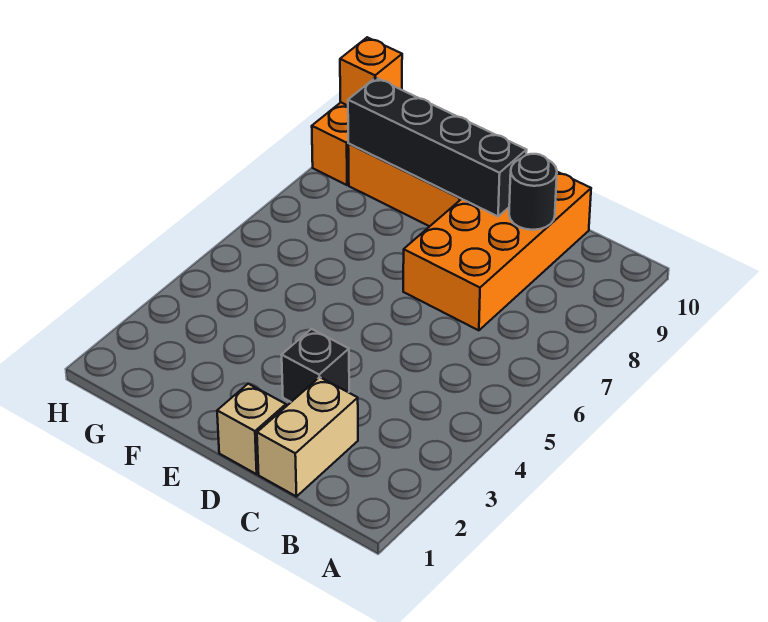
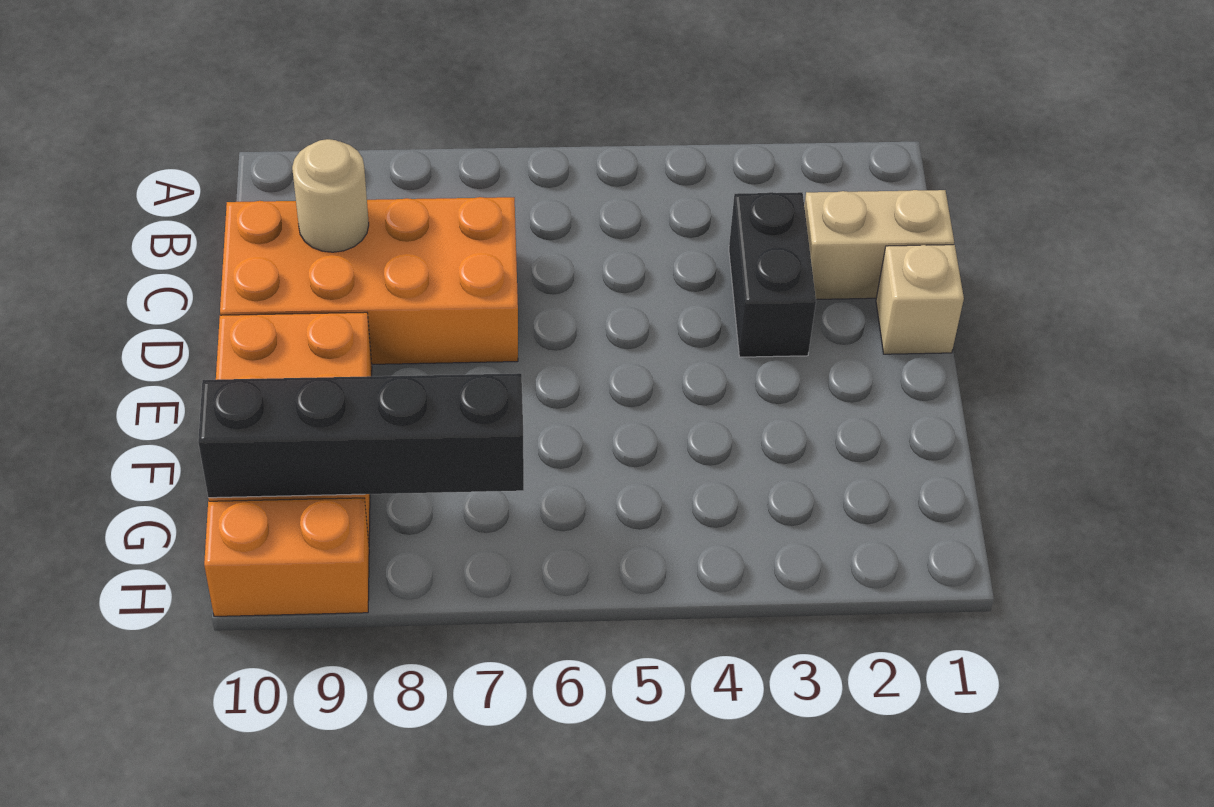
black 1x1 round brick [509,154,557,230] -> tan 1x1 round brick [292,139,369,252]
black 1x1 brick [282,329,349,402] -> black 1x2 brick [729,192,816,357]
black 1x4 brick [348,78,527,216] -> black 1x4 brick turned to [198,373,524,498]
orange 1x1 brick [340,37,402,106] -> none

